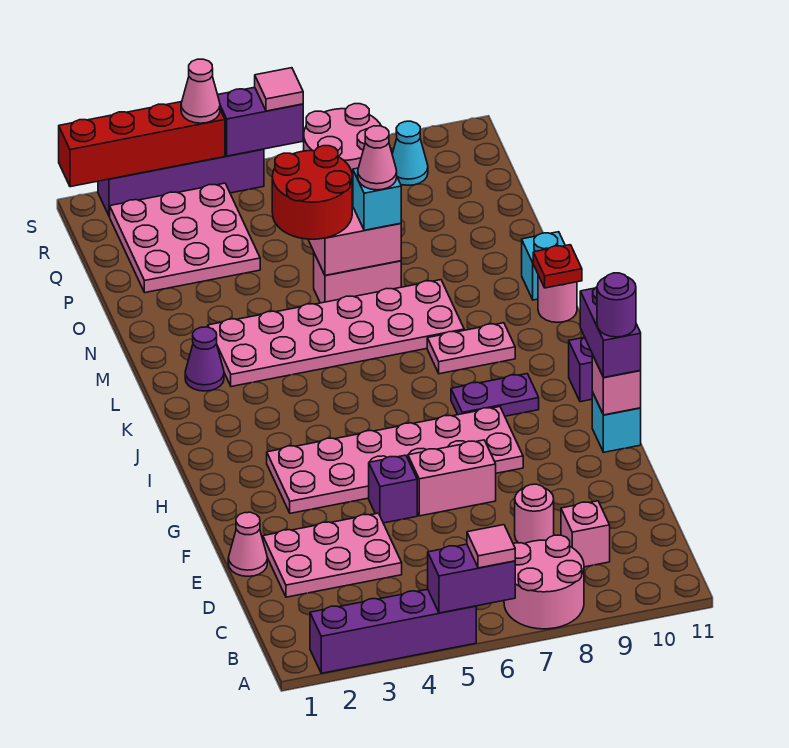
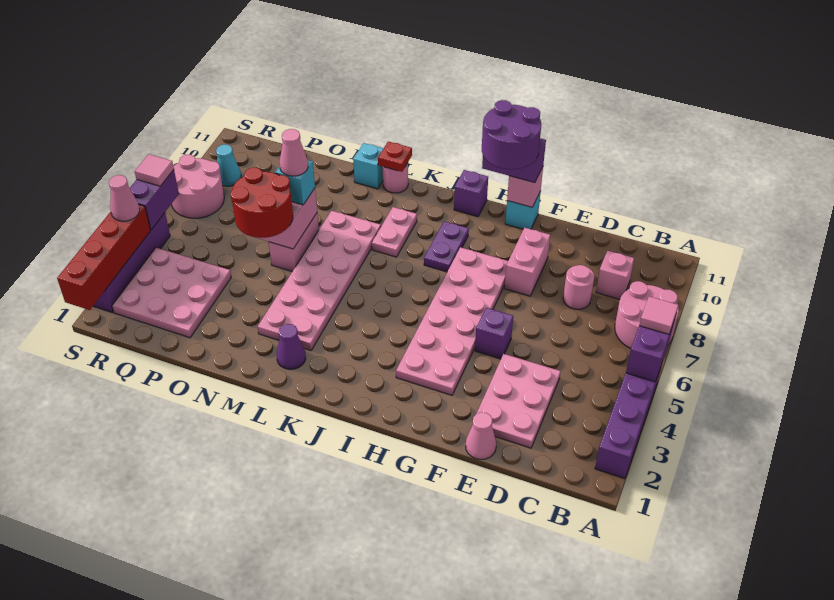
pink 1x2 brick [408,440,496,516] -> pink 1x2 brick moved to [504,228,550,296]
purple 1x1 round brick [597,273,636,337] -> purple 2x2 round brick [482,100,541,169]

